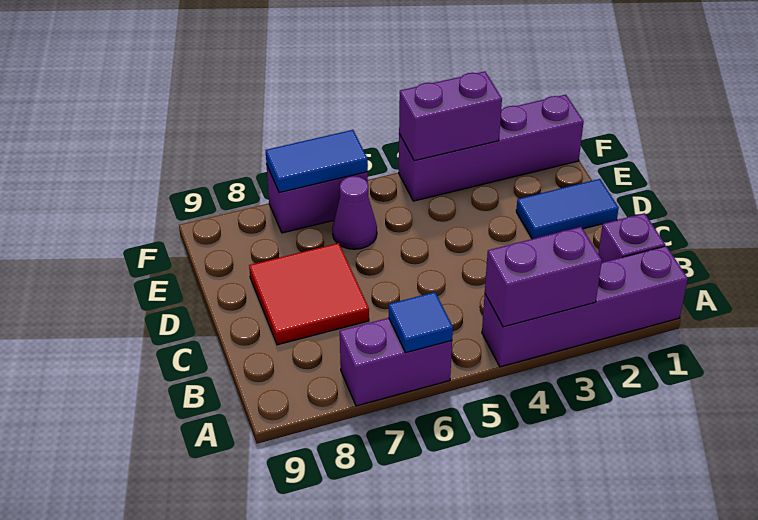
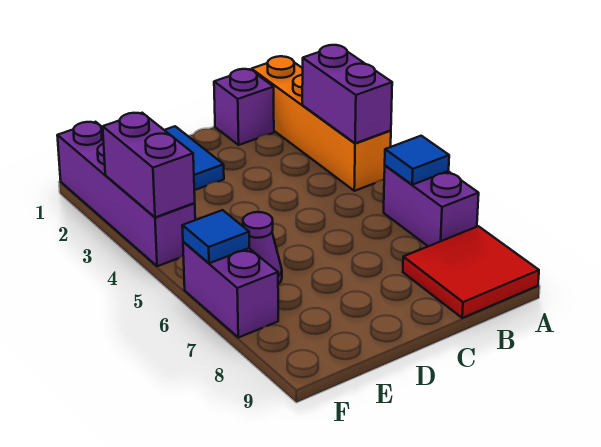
purple 1x4 brick [482,246,688,367] -> orange 1x4 brick [251,56,391,191]
red 2x2 tile [249,243,369,345] -> red 2x2 tile moved to [403,226,539,318]
blue 1x2 tile [266,130,368,193] -> blue 1x1 tile [182,210,249,263]

